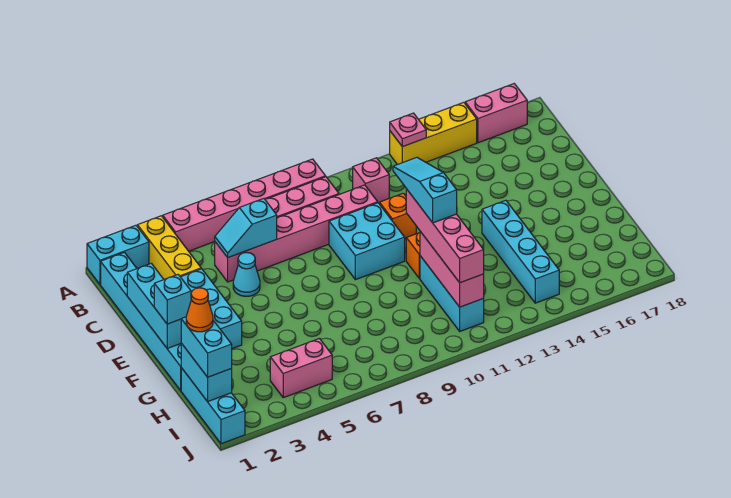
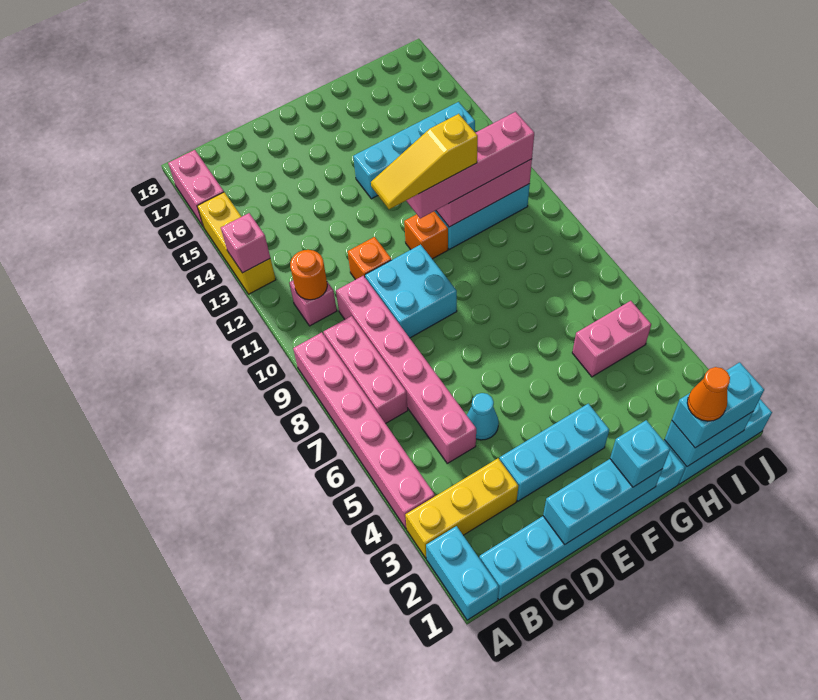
pink 1x1 plate [390,113,426,147] -> pink 1x1 brick [221,213,270,273]
none -> orange 1x1 round brick [290,250,327,300]
cyan 1x2 slope [215,199,277,258] -> none
cyan 1x3 slope [393,157,457,223] -> yellow 1x3 slope [371,114,478,209]
pink 1x2 brick [270,339,332,398] -> pink 1x2 brick turned to [572,301,651,377]

